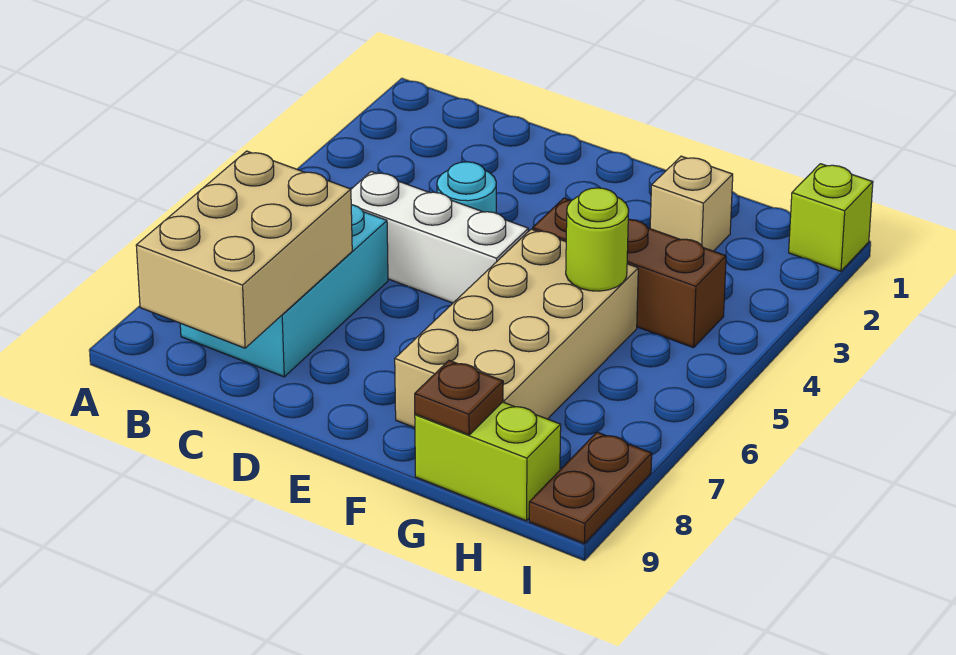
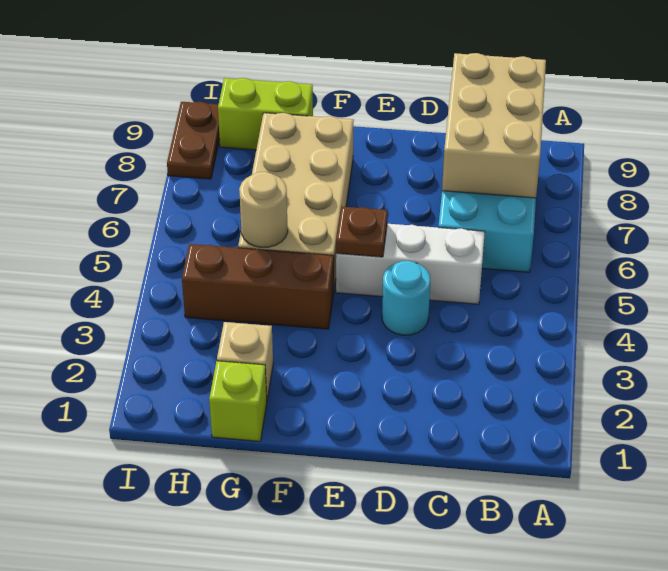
lime 1x1 round brick [566,188,629,291] -> tan 1x1 round brick [239,172,288,247]
brown 1x1 plate [415,361,503,435] -> brown 1x1 plate moved to [336,206,388,257]
lime 1x1 brick [789,164,873,271] -> lime 1x1 brick moved to [209,361,267,441]

